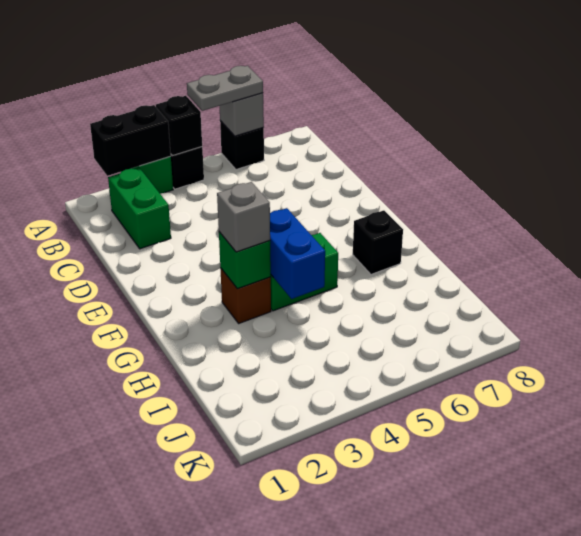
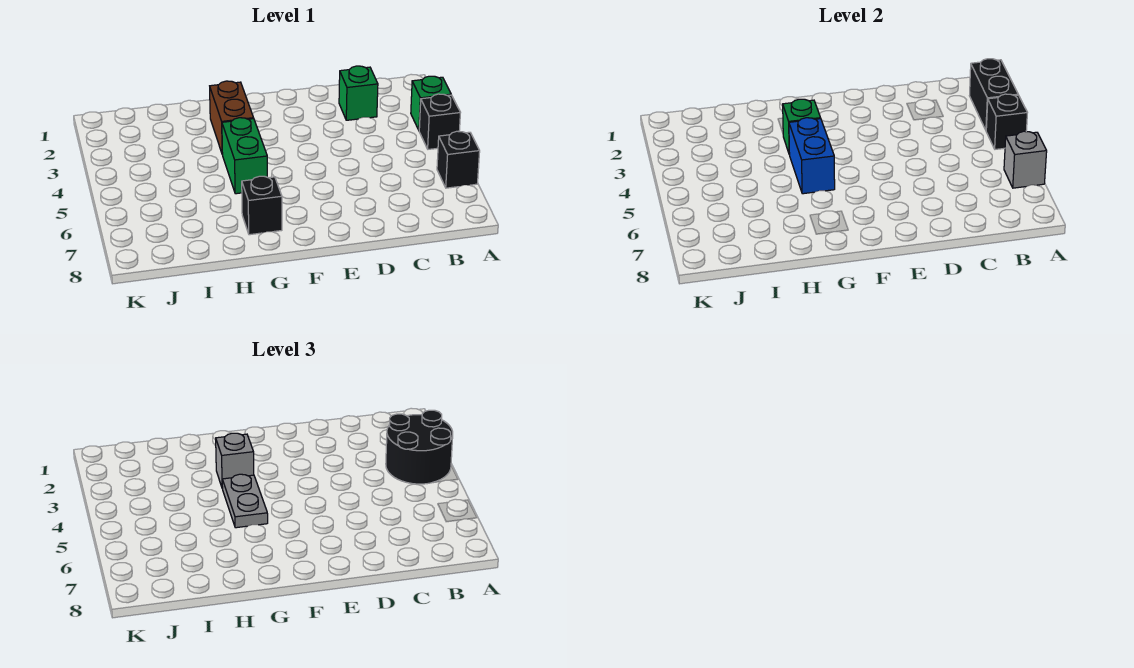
none -> black 2x2 round brick [386,410,453,484]
grey 1x2 plate [187,66,263,111] -> grey 1x2 plate moved to [222,474,268,528]
green 1x2 brick [108,168,171,249] -> green 1x1 brick [339,66,378,120]
brown 1x1 brick [220,268,271,323] -> brown 1x2 brick [210,81,254,154]
blue 1x2 brick [270,208,325,299] -> blue 1x2 brick turned to [789,118,835,194]

